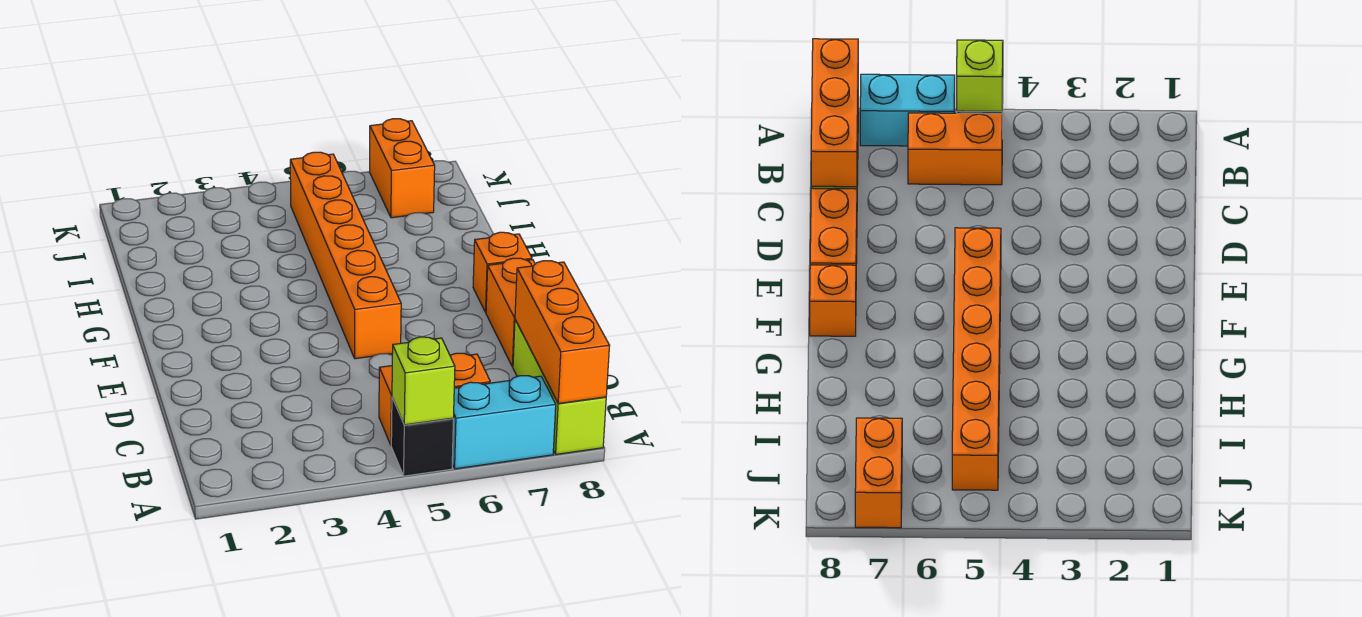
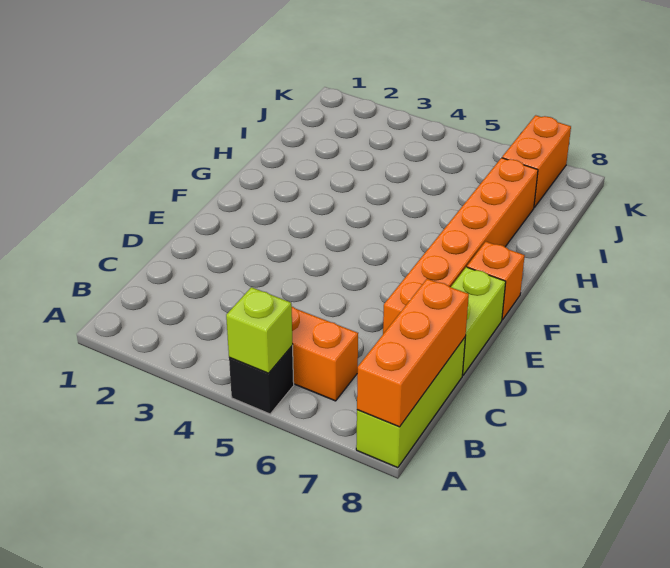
cyan 1x2 brick [452,376,556,469] -> none
orange 1x2 brick [486,258,535,367] -> lime 1x2 brick [451,267,506,375]
orange 1x6 brick [290,152,401,359] -> orange 1x6 brick moved to [383,158,538,334]

